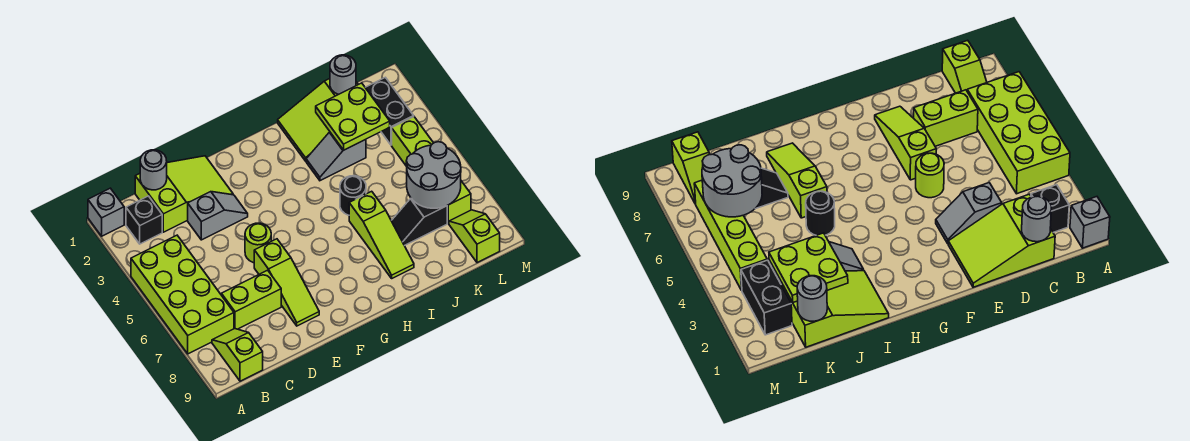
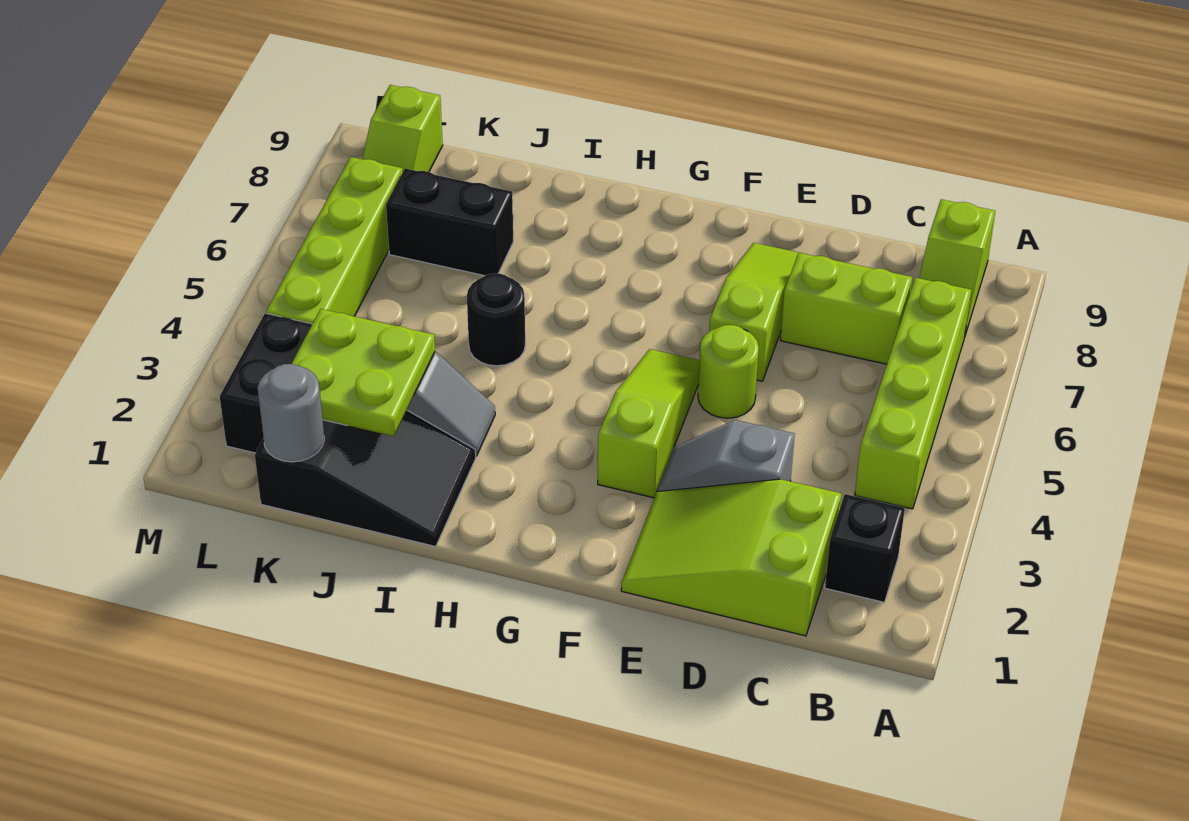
grey 1x1 brick [88,188,124,236] -> none
lime 2x4 brick [131,235,234,354] -> lime 1x4 brick [855,278,971,509]
grey 1x1 round brick [140,150,167,190] -> none
lime 2x3 slope [278,79,358,161] -> black 2x3 slope [255,411,476,547]
lime 1x3 slope [349,191,414,278] -> lime 1x3 slope moved to [598,349,700,498]
black 1x2 slope [391,199,447,245] -> black 1x2 brick [386,169,513,276]
grey 2x2 round brick [406,142,461,208] -> none

